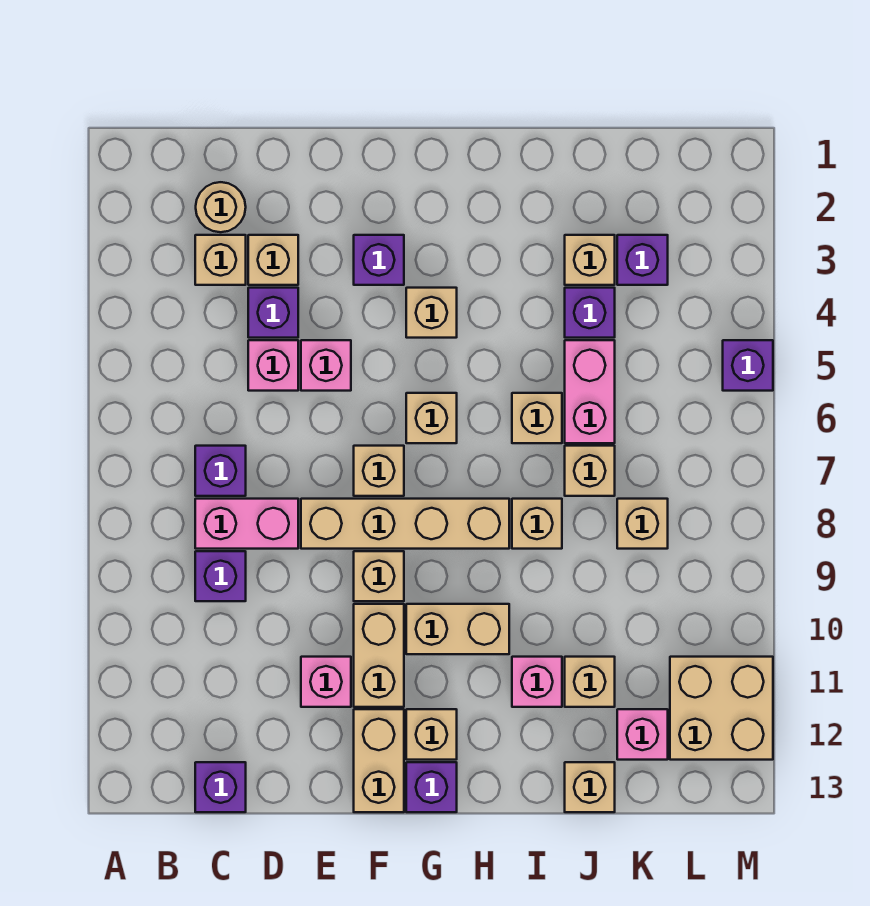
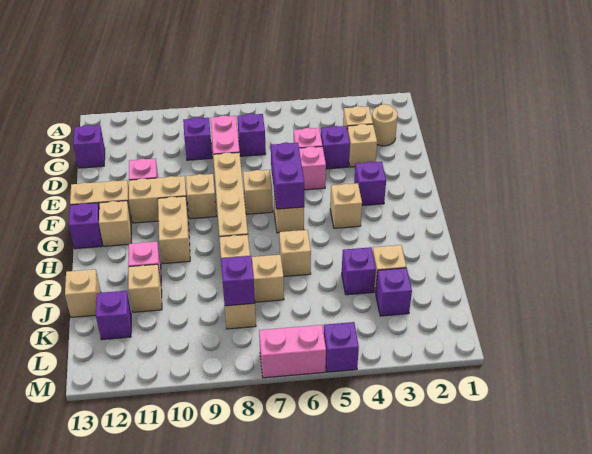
none -> purple 1x2 brick [271,143,304,209]
pink 1x2 brick [565,340,615,443] -> pink 1x2 brick moved to [259,325,326,378]
none -> purple 1x1 brick [221,256,255,306]
pink 1x1 brick [617,709,668,760] -> purple 1x1 brick [96,291,131,340]
tan 2x2 brick [670,657,773,760] -> none

